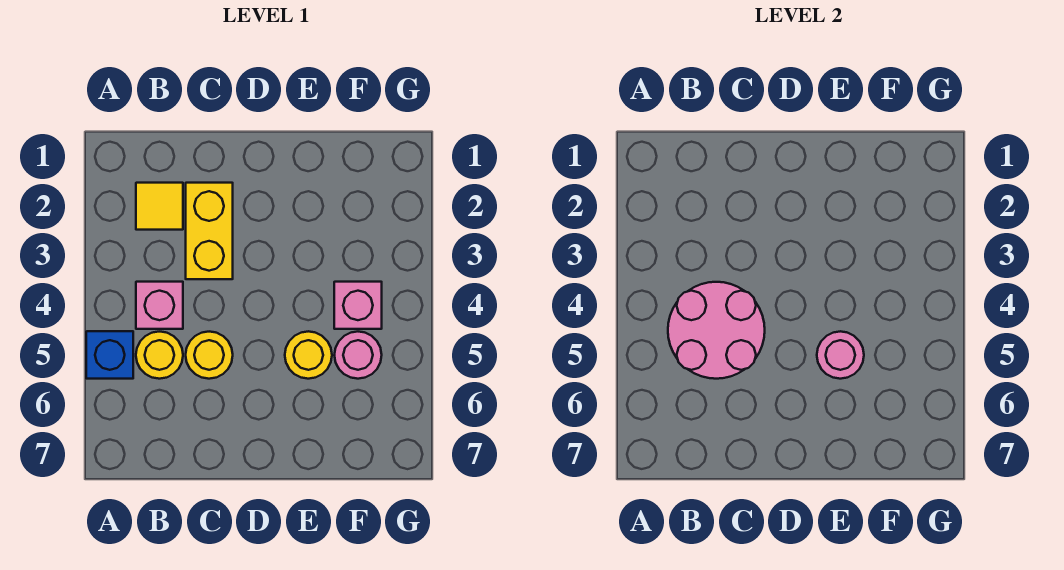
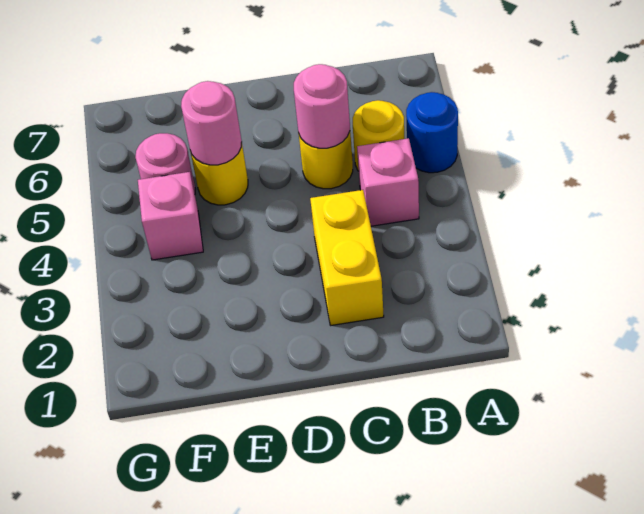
blue 1x1 brick [86,331,133,379] -> blue 1x1 round brick [406,92,458,173]
yellow 1x1 tile [136,183,183,230] -> none
pink 2x2 round brick [668,282,765,379] -> pink 1x1 round brick [294,64,350,148]

